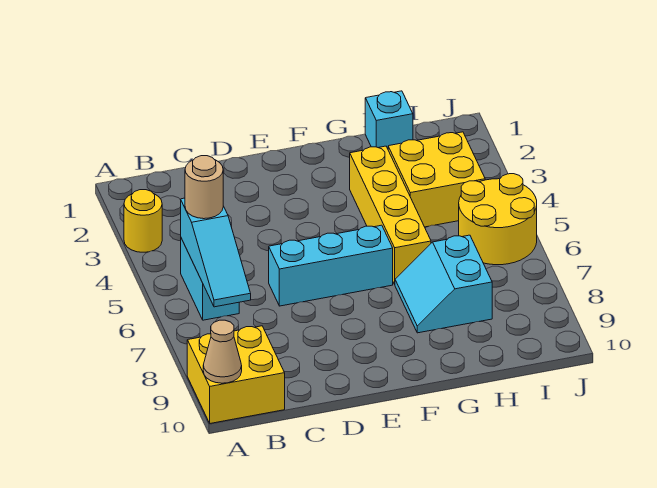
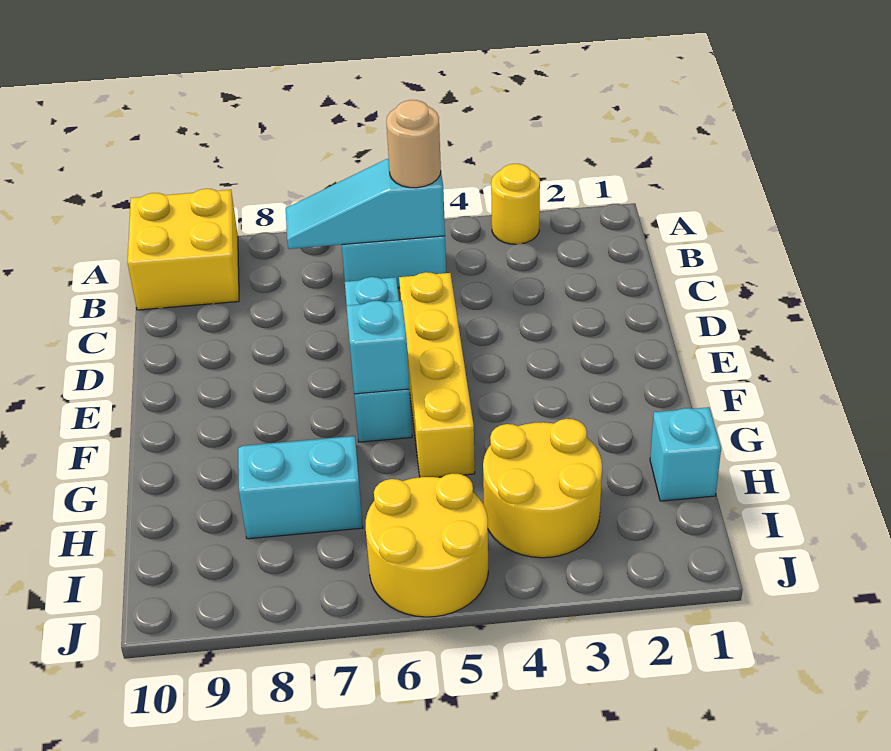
tan 1x1 cone [203,320,242,383] -> none
none -> cyan 1x1 brick [346,301,409,394]
yellow 1x4 brick [350,146,431,284] -> yellow 1x4 brick turned to [399,272,475,477]
yellow 2x2 brick [388,132,485,227] -> yellow 2x2 round brick [483,419,602,558]

